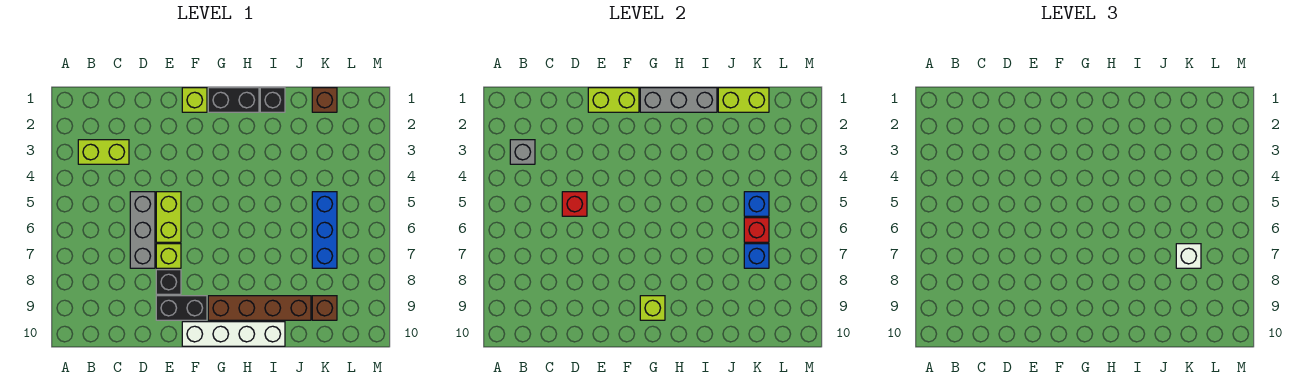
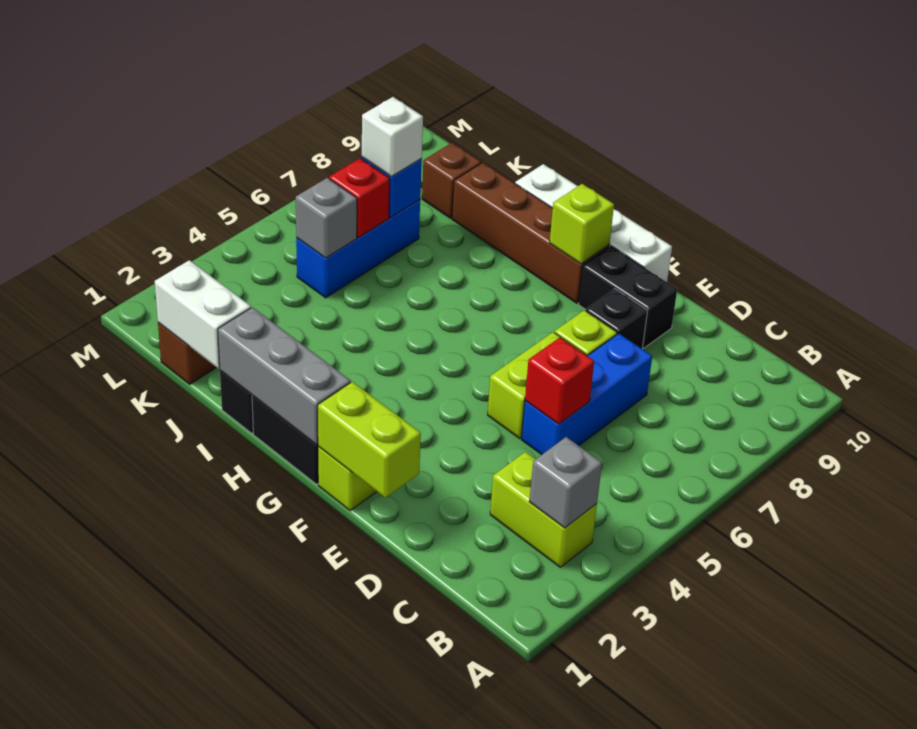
grey 1x3 brick [130,192,155,268] -> blue 1x3 brick [522,333,652,455]
lime 1x2 brick [718,88,769,112] -> white 1x2 brick [155,260,251,368]
blue 1x1 brick [744,192,769,216] -> grey 1x1 brick [296,178,357,258]

